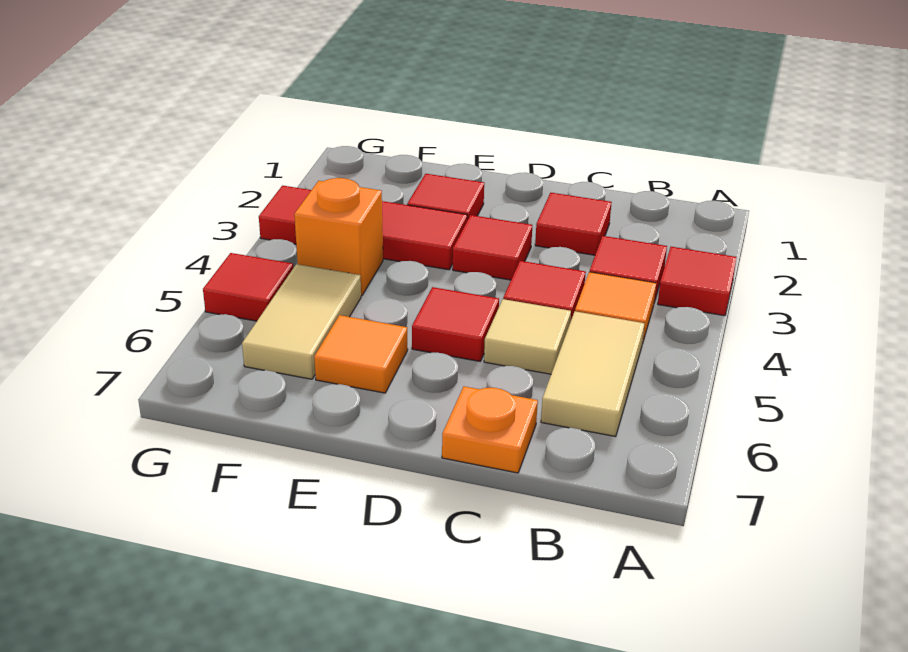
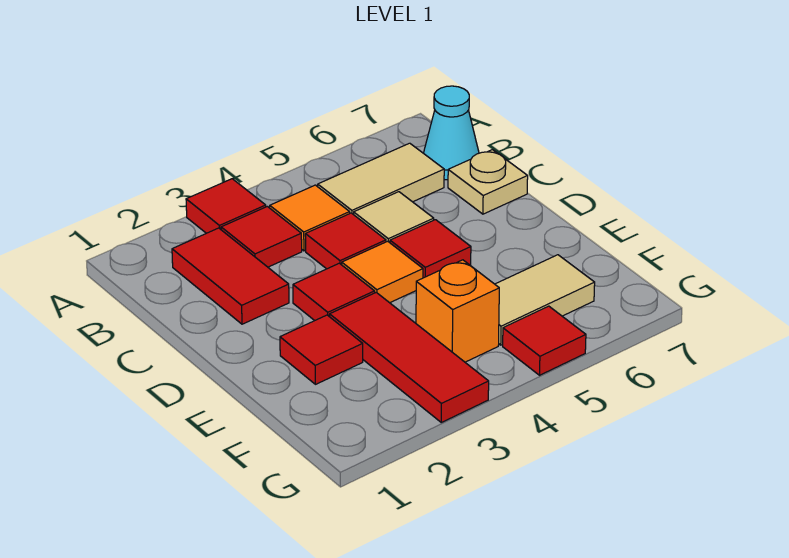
none -> cyan 1x1 cone [424,86,479,180]
red 1x1 tile [535,193,612,255] -> red 1x2 tile [172,228,289,324]
orange 1x1 plate [442,386,538,473] -> tan 1x1 plate [448,150,528,214]
orange 1x1 tile [314,315,408,393] -> orange 1x1 tile moved to [342,241,423,303]

